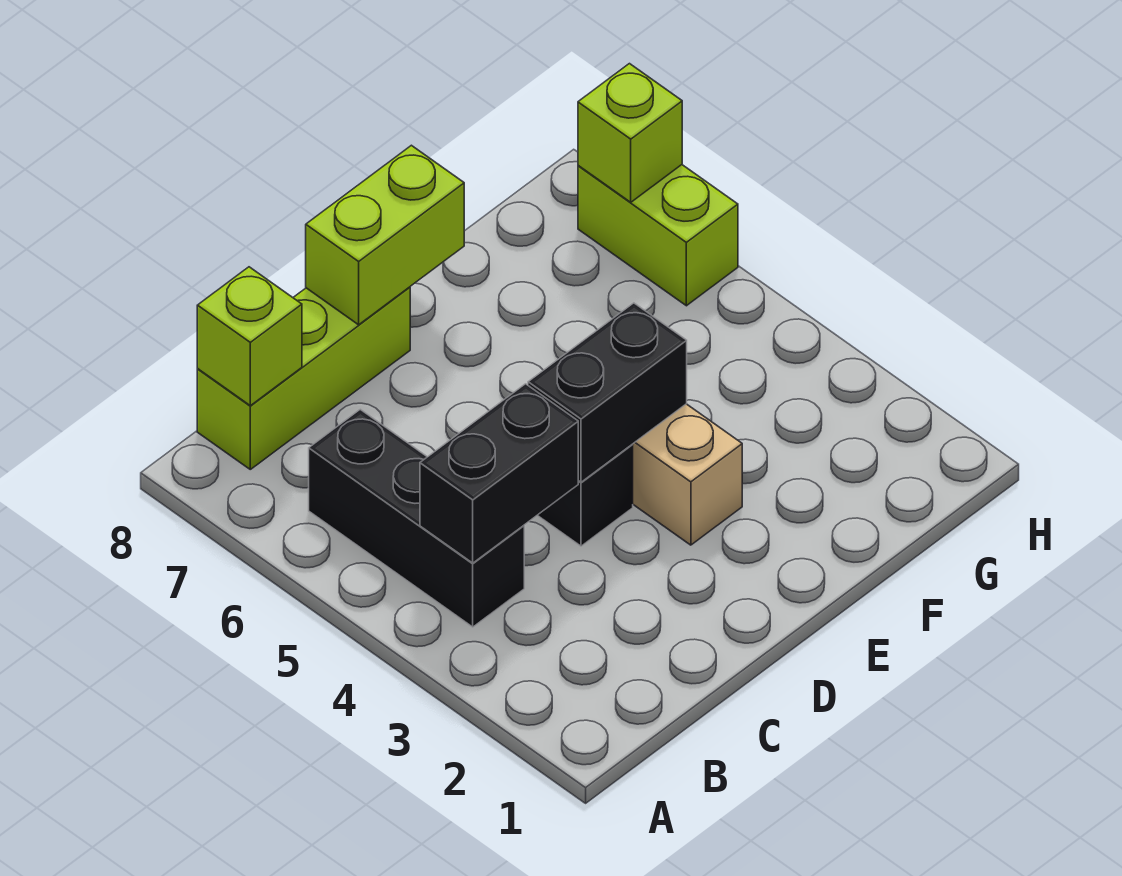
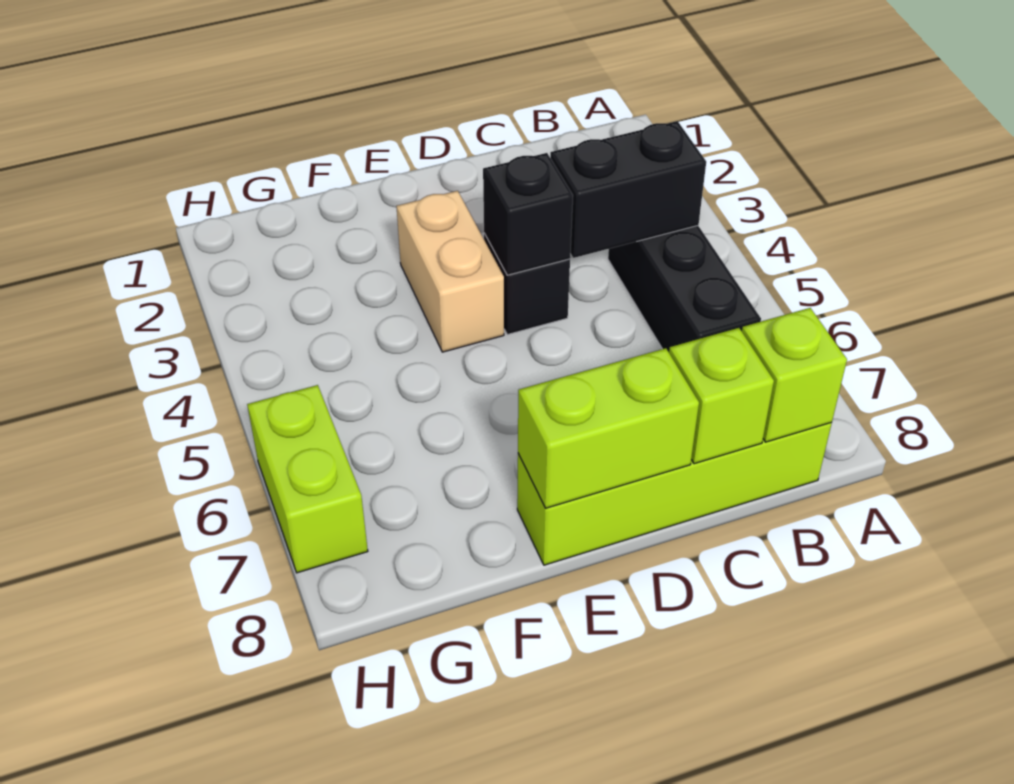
lime 1x3 brick [197,287,410,469] -> lime 1x4 brick [517,423,832,565]
black 1x2 brick [528,303,687,482] -> black 1x1 brick [483,153,573,275]
lime 1x1 brick [578,64,682,202] -> lime 1x1 brick moved to [669,328,774,464]

